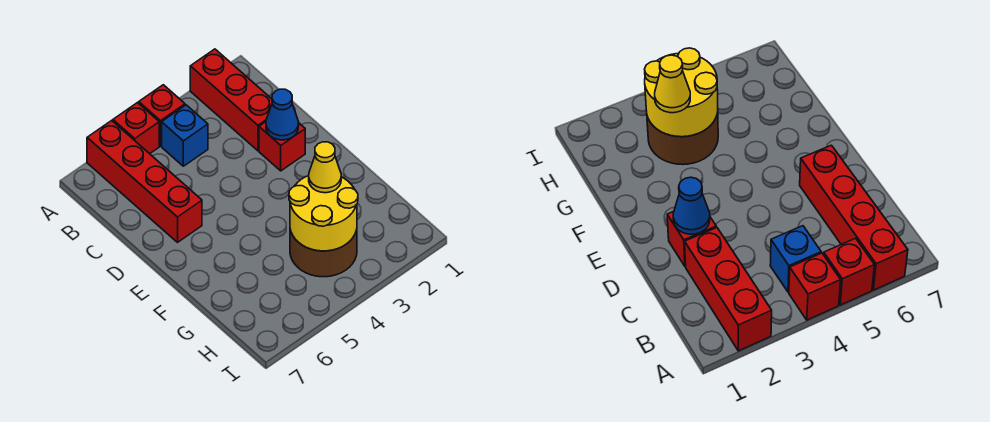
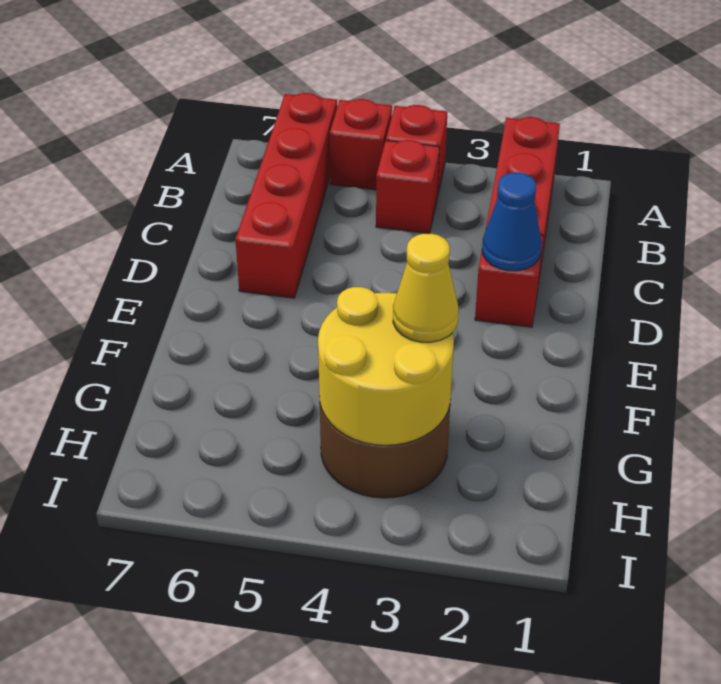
blue 1x1 brick [162,105,208,166] -> red 1x1 brick [376,140,440,234]

